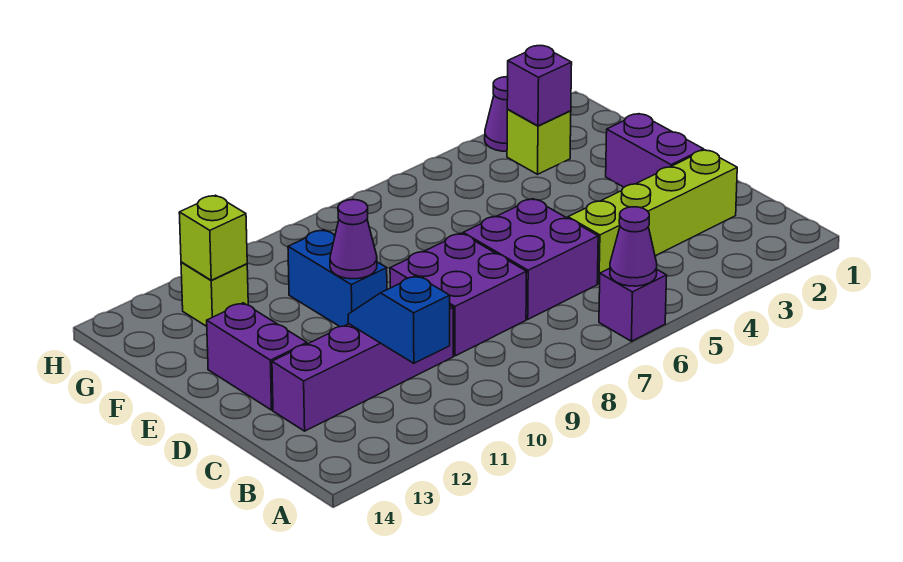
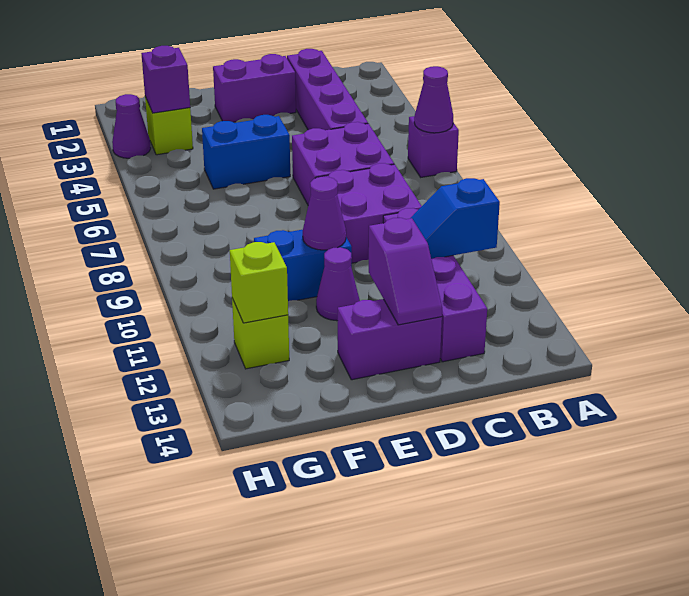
lime 1x4 brick [568,150,737,284] -> purple 1x4 brick [287,49,368,130]
none -> purple 1x2 slope [369,218,442,325]
none -> blue 1x2 brick [202,115,290,189]
none -> purple 1x1 cone [316,247,360,321]

